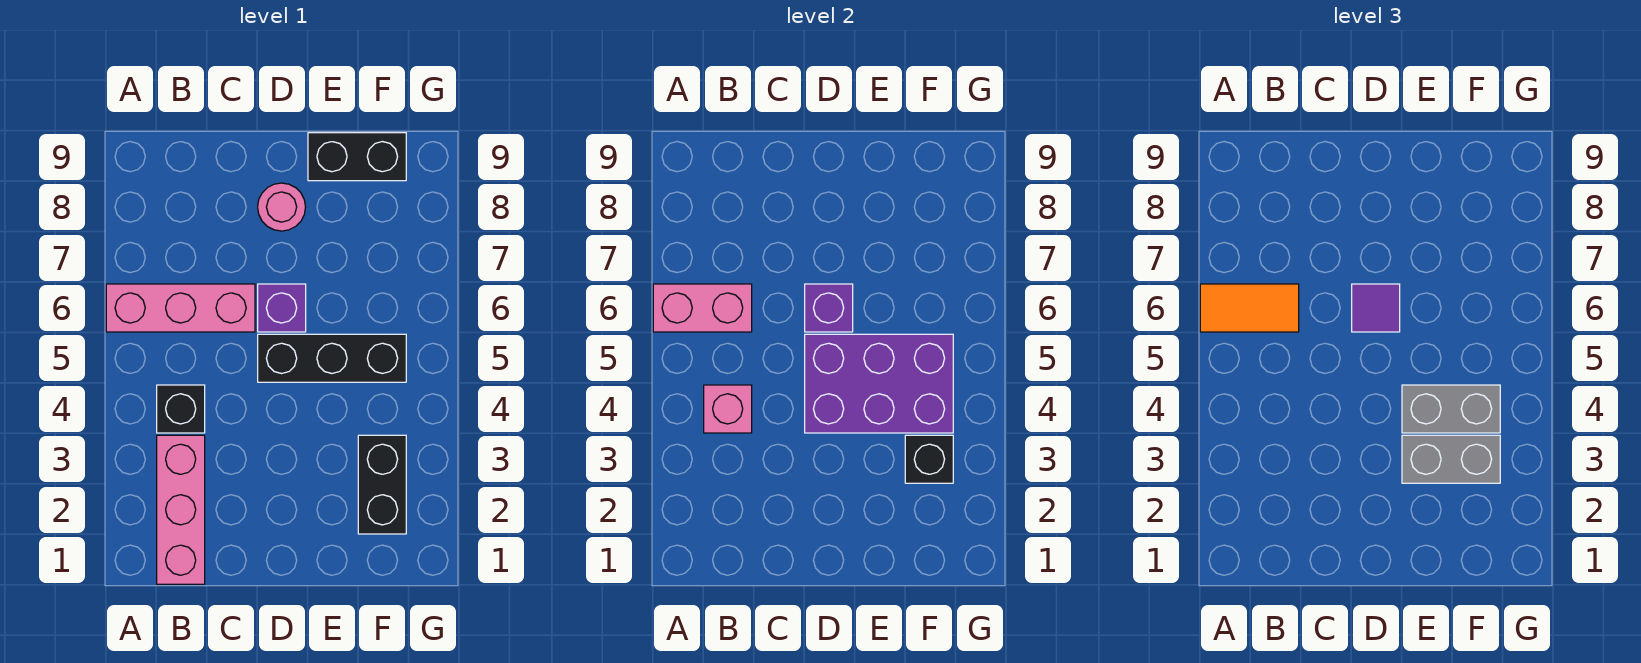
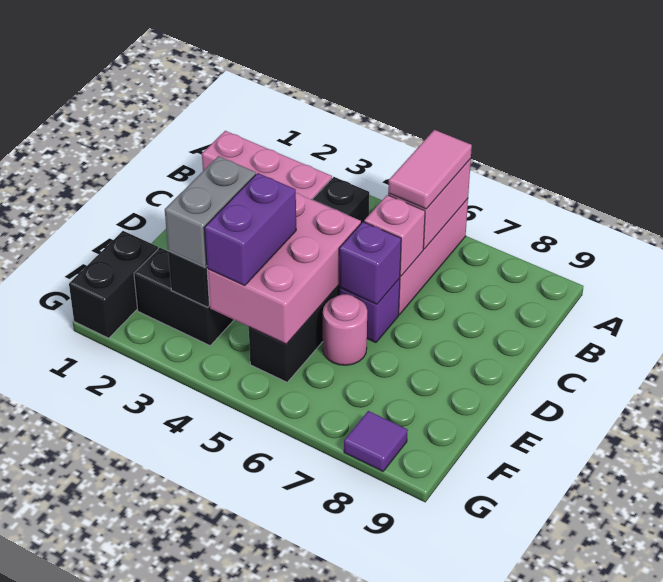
orange 1x2 tile [1200,284,1299,332] -> pink 1x2 tile [388,130,472,209]
pink 1x1 brick [704,385,752,433] -> pink 1x1 brick moved to [364,195,425,276]
purple 2x3 brick [805,334,953,433] -> pink 2x3 brick [207,193,361,344]
purple 1x1 tile [1352,284,1400,332] -> purple 1x1 tile moved to [344,411,408,471]
pink 1x1 round brick [258,183,306,231] -> pink 1x1 round brick moved to [323,294,367,365]
grey 1x2 brick [1402,385,1500,433] -> purple 1x2 brick [204,173,296,286]
black 1x2 brick [308,133,406,181] -> black 1x2 brick moved to [69,231,158,338]

